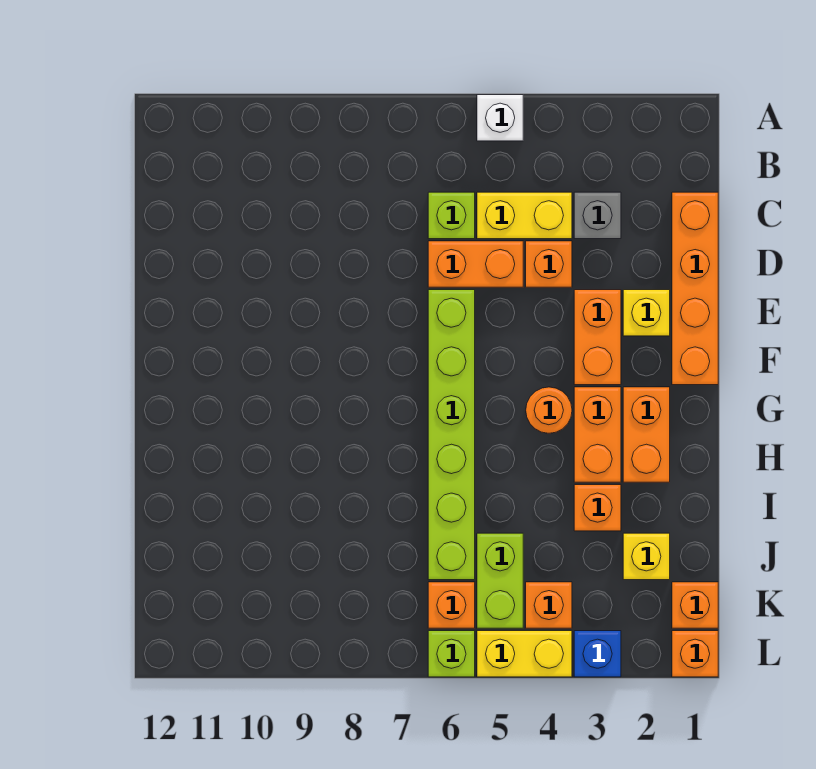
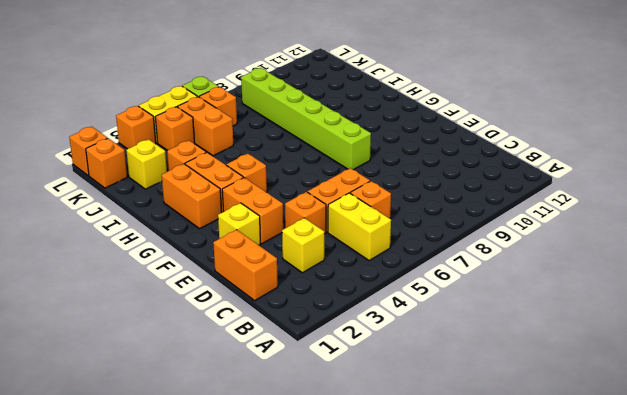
white 1x1 brick [477,95,523,141] -> none
orange 1x4 brick [672,192,718,385] -> orange 1x2 brick [213,230,278,301]
grey 1x1 brick [574,192,621,239] -> yellow 1x1 brick [282,218,324,273]
yellow 1x2 brick [477,192,572,239] -> yellow 1x2 brick turned to [328,193,391,261]
lime 1x1 brick [428,192,475,239] -> orange 1x1 brick [350,181,391,218]
lime 1x6 brick [428,290,475,580] -> lime 1x6 brick moved to [241,68,371,170]
orange 1x1 round brick [526,387,572,433] -> orange 1x1 brick [227,154,267,192]
lime 1x2 brick [477,533,523,628] -> orange 1x2 brick [178,97,233,156]
blue 1x1 brick [574,631,621,677] -> orange 1x1 brick [116,106,156,149]

